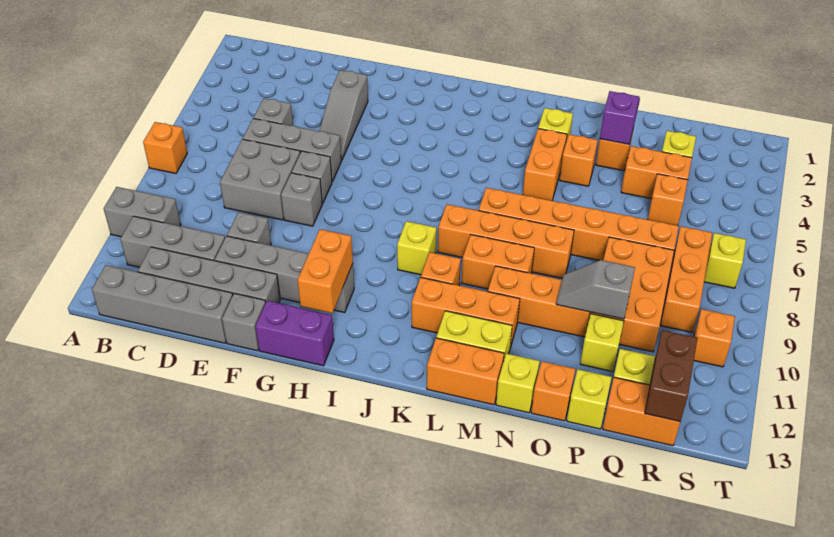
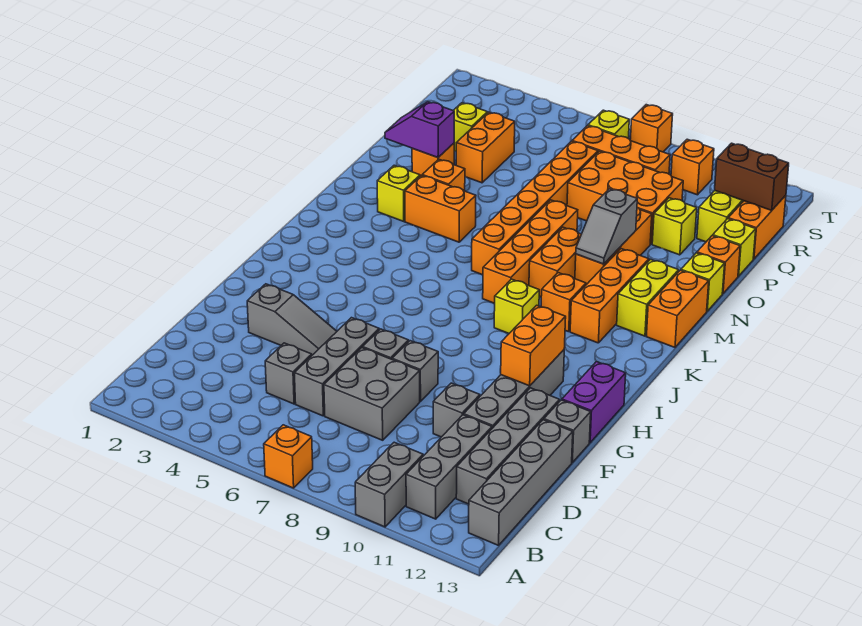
orange 1x2 brick [298,229,353,313] -> orange 1x2 brick turned to [501,305,566,386]
grey 1x2 slope [556,260,635,319] -> grey 1x2 slope moved to [576,189,637,264]
orange 1x1 brick [648,174,688,226] -> orange 1x1 brick moved to [630,105,673,152]

